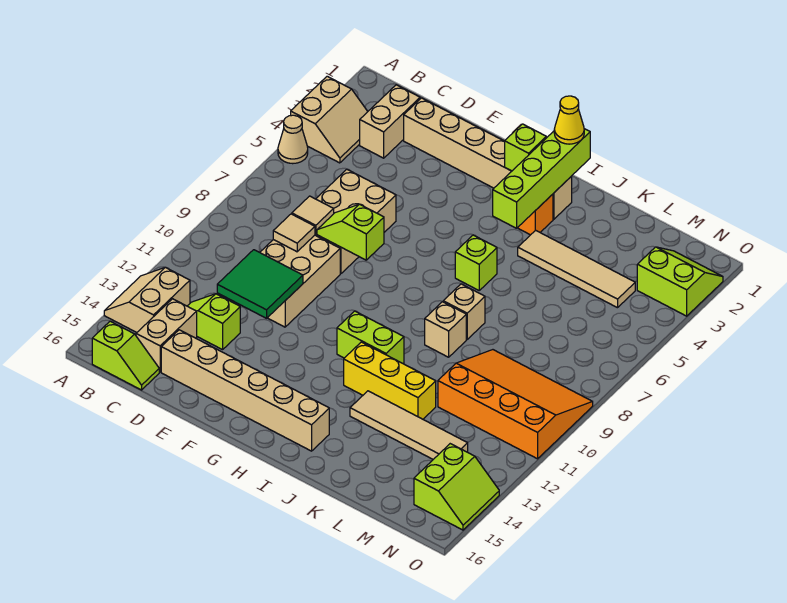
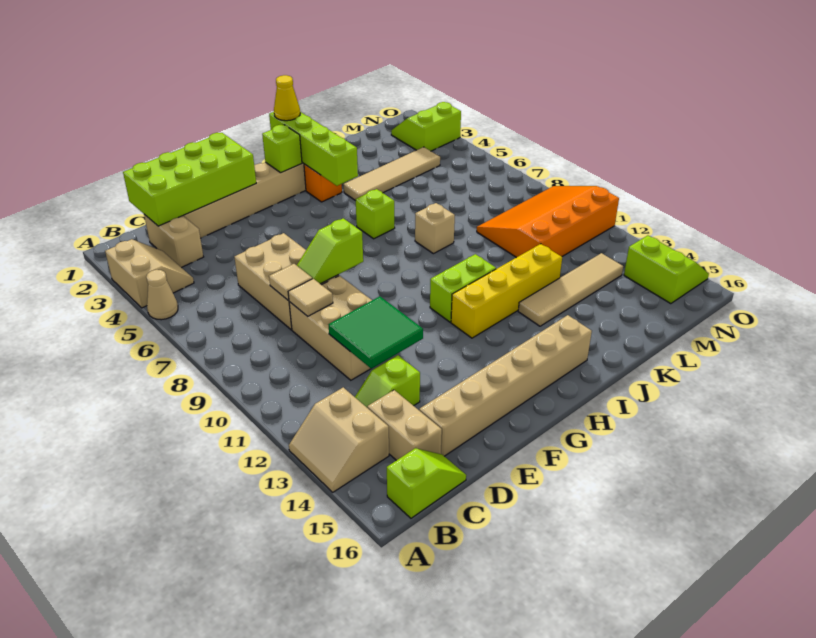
none -> lime 2x4 brick [123,133,256,226]
yellow 1x3 brick [344,342,436,419] -> yellow 1x4 brick [451,244,562,338]
tan 1x1 brick [425,302,466,357] -> none

